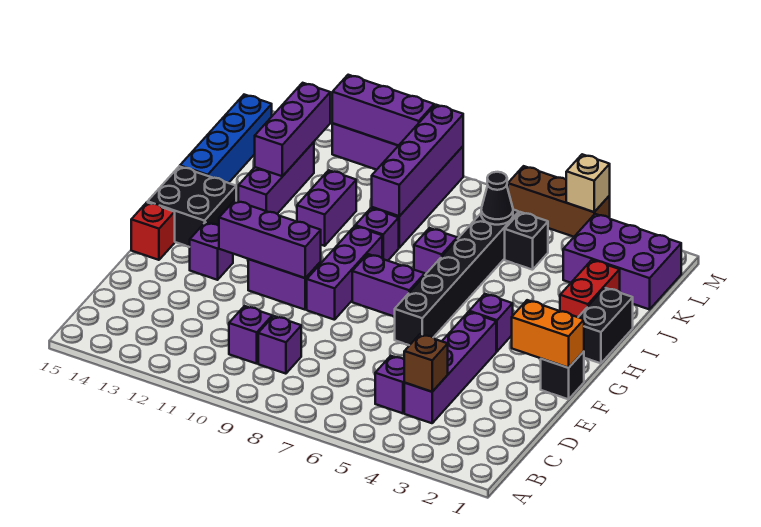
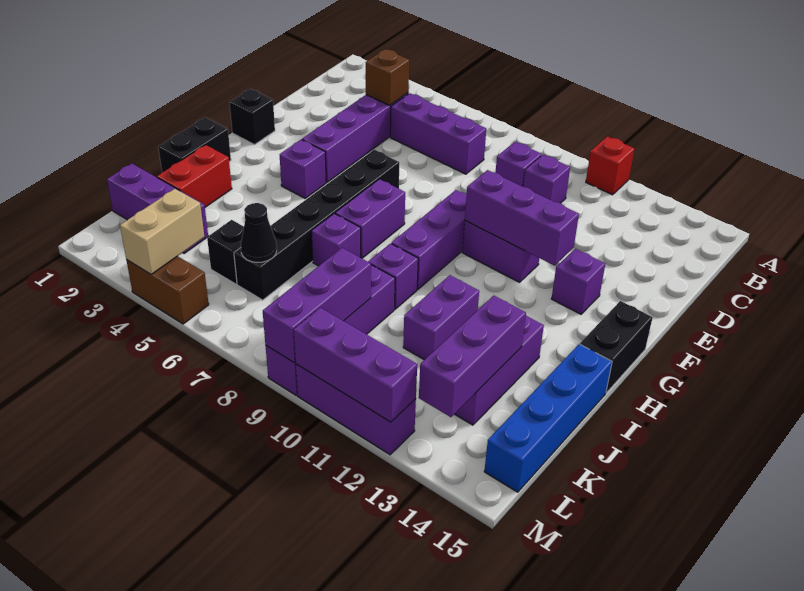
purple 1x1 brick [375,356,405,413] -> purple 1x3 brick [390,93,486,174]
orange 1x2 brick [512,300,584,368] -> none
red 1x1 brick [131,202,175,260] -> red 1x1 brick moved to [586,136,634,195]
purple 1x2 brick [352,254,425,317] -> purple 1x2 brick turned to [335,179,405,258]
black 2x2 brick [148,166,236,247] -> black 1x2 brick [580,301,653,393]
purple 1x4 brick [372,105,463,216] -> purple 1x3 brick [263,248,371,363]
purple 2x3 brick [563,214,681,309] -> purple 1x3 brick [107,163,208,253]
brown 1x3 brick [508,166,610,237] -> brown 1x2 brick [127,256,209,324]
tan 1x1 brick [566,154,610,212] -> tan 1x2 brick [120,189,204,274]

